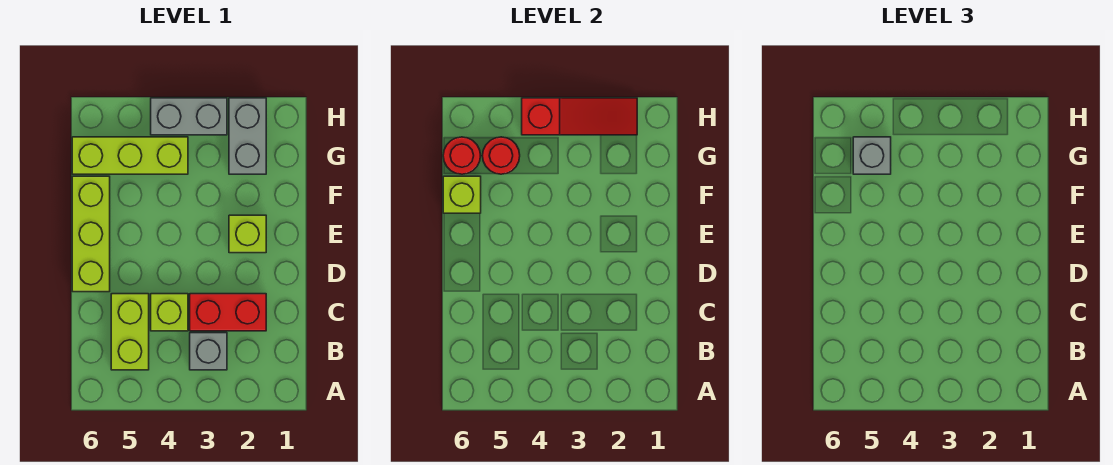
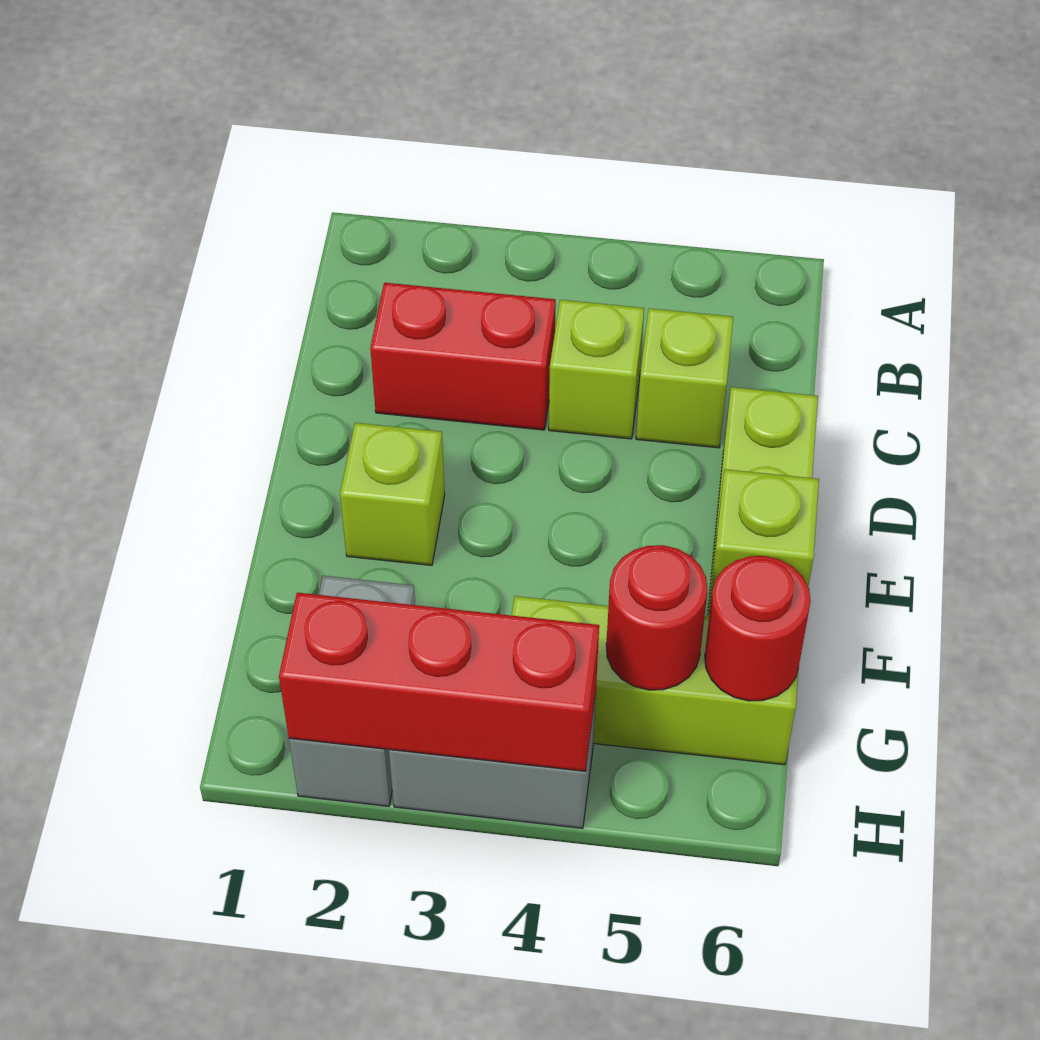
grey 1x1 brick [190,333,227,370] -> none
lime 1x2 brick [111,294,149,370] -> lime 1x1 brick [636,308,733,448]
grey 1x1 brick [853,137,891,174] -> none
red 1x3 slope [522,98,637,135] -> red 1x3 brick [279,593,599,771]

